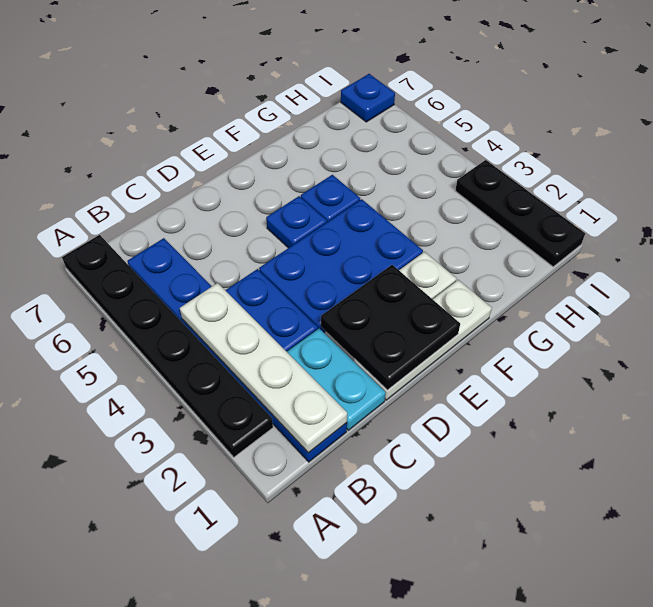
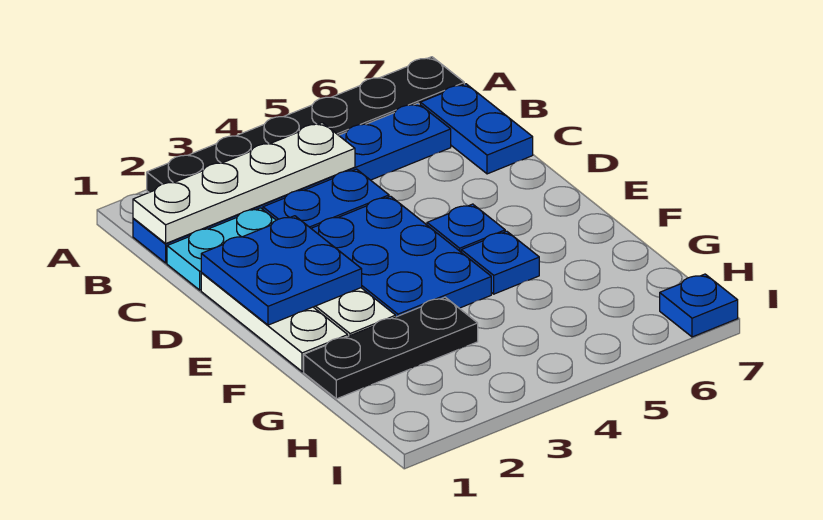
none -> blue 1x2 plate [420,84,533,174]
black 2x2 plate [321,265,460,390] -> blue 2x2 plate [201,216,362,325]
black 1x3 plate [455,160,585,267] -> black 1x3 plate moved to [304,297,478,399]

